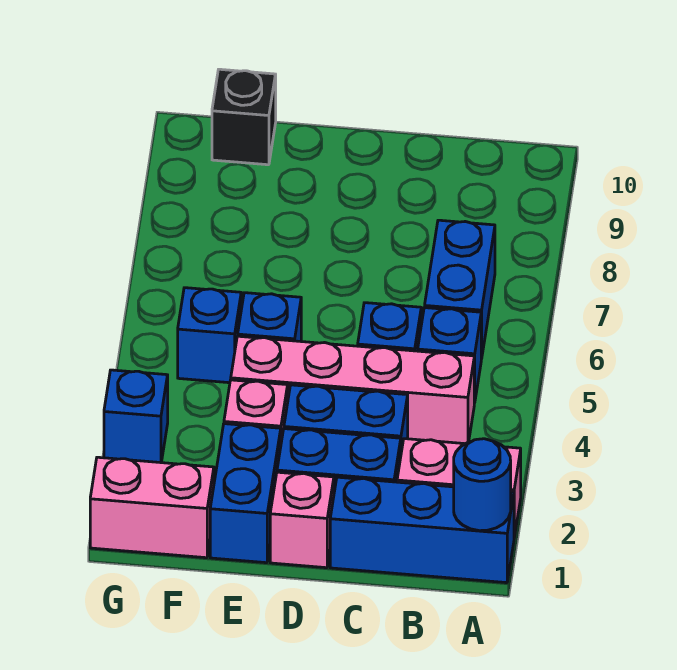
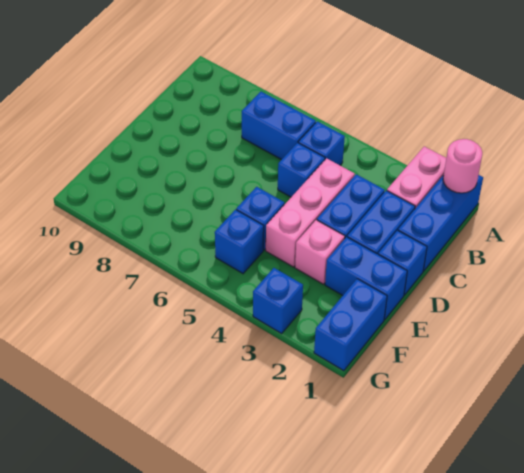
blue 1x1 round brick [454,439,511,531] -> pink 1x1 round brick [443,139,482,193]
pink 1x4 brick [231,336,474,444] -> pink 1x3 brick [266,158,355,267]
pink 1x1 brick [270,472,334,568] -> blue 1x1 brick [378,230,427,295]
pink 1x2 brick [90,457,214,558] -> blue 1x2 brick [314,279,387,371]
black 1x1 brick [212,69,276,165] -> none

